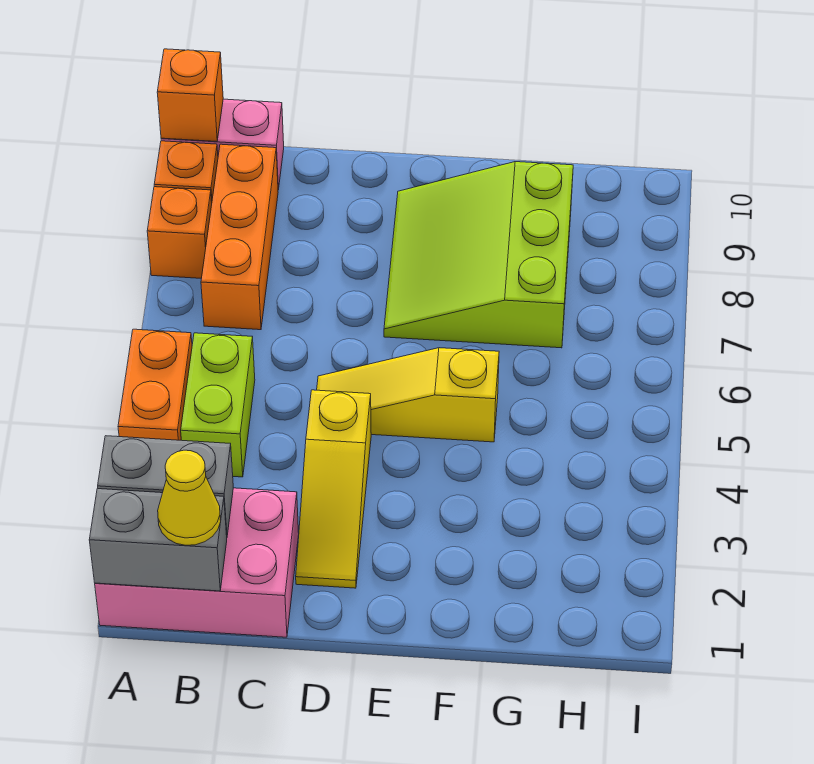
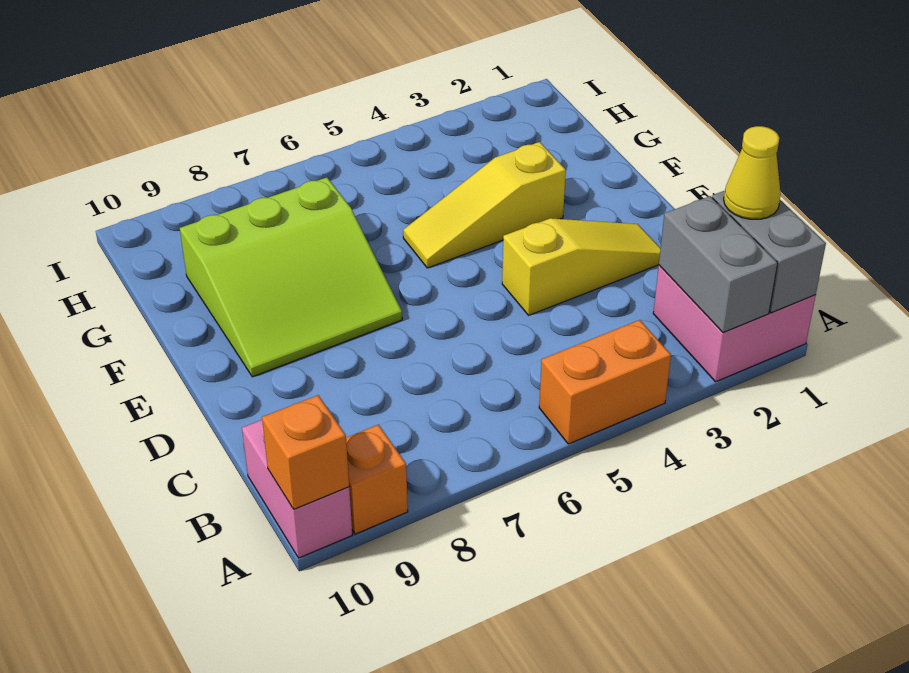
pink 2x3 brick [95,488,299,637] -> pink 2x2 brick [653,265,816,382]
orange 1x1 brick [147,187,212,278] -> none
lime 1x2 brick [181,333,255,477] -> none
orange 1x3 brick [201,144,278,330] -> none
yellow 1x3 slope [317,348,499,442] -> yellow 1x3 slope turned to [403,142,566,268]

